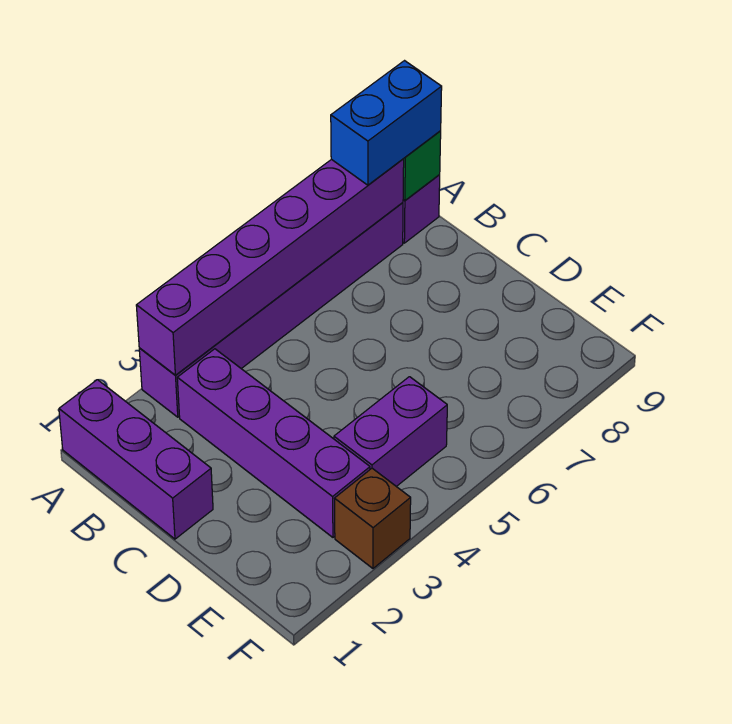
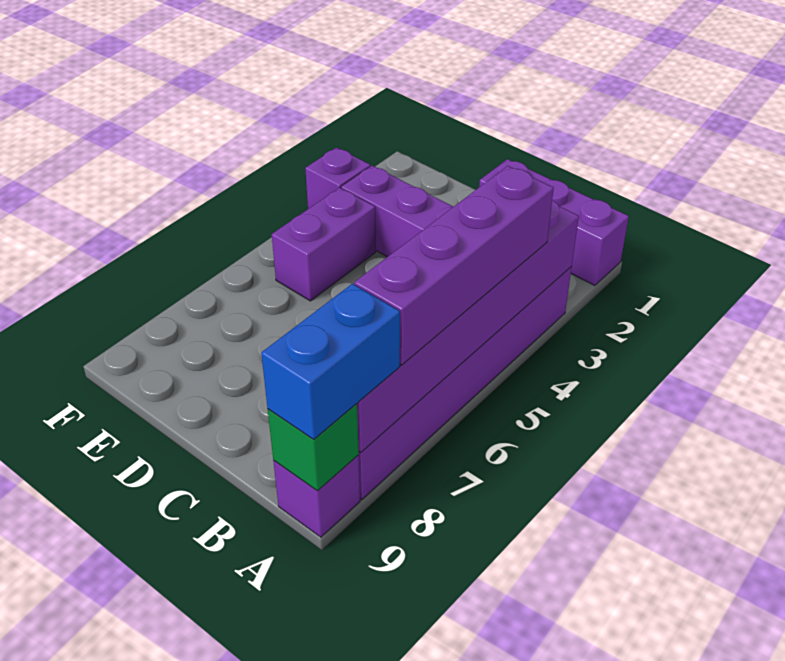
none -> purple 1x4 brick [354,166,554,365]
brown 1x1 brick [334,468,411,568] -> purple 1x1 brick [305,148,370,209]

